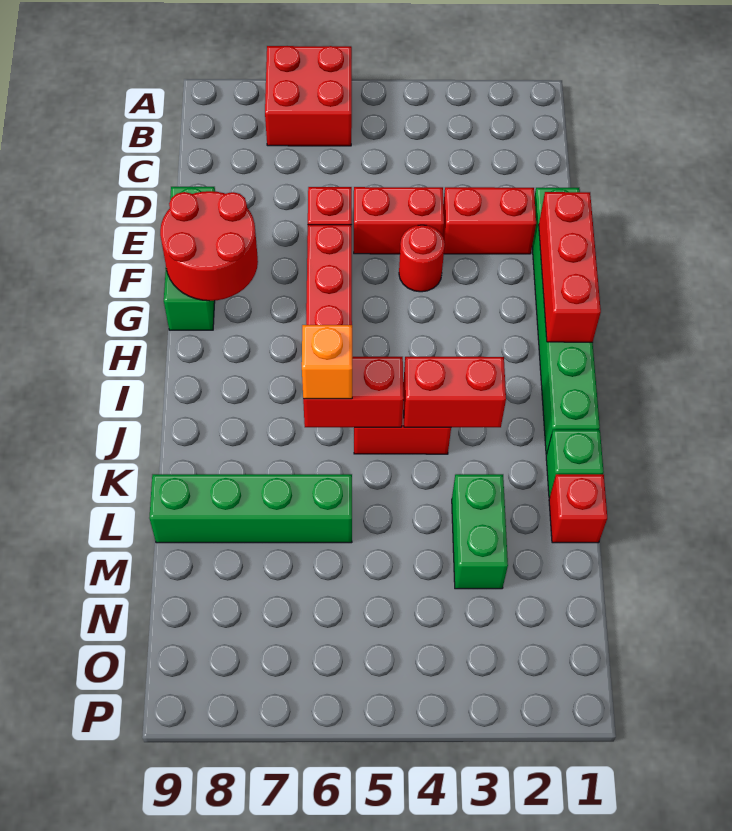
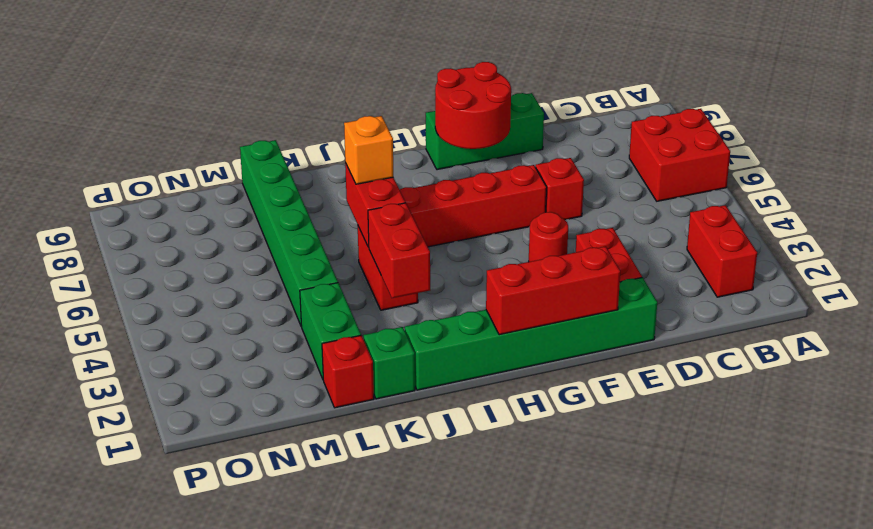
red 1x2 brick [354,187,444,254] -> red 1x2 brick moved to [687,205,757,297]
green 1x2 brick [452,474,508,589] -> green 1x2 brick turned to [300,283,361,379]
green 1x4 brick [149,474,352,543] -> green 1x6 brick [240,140,338,327]

